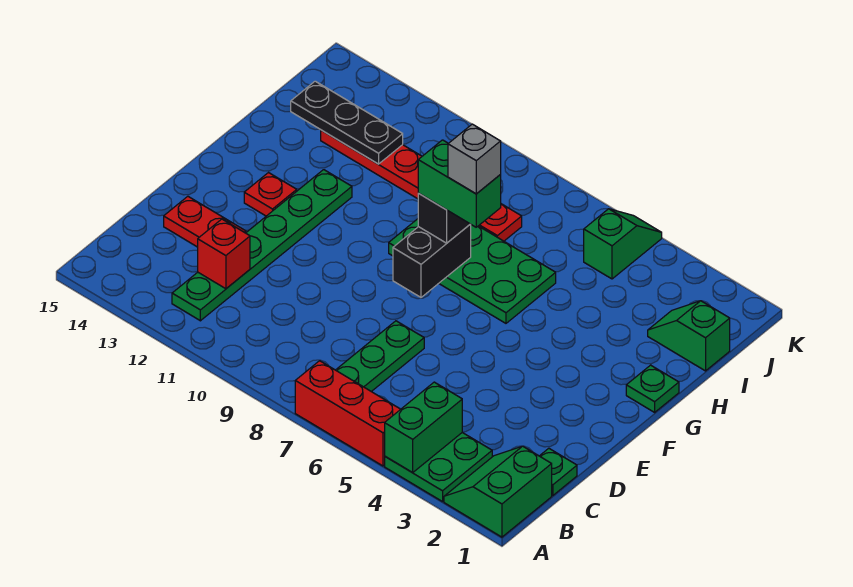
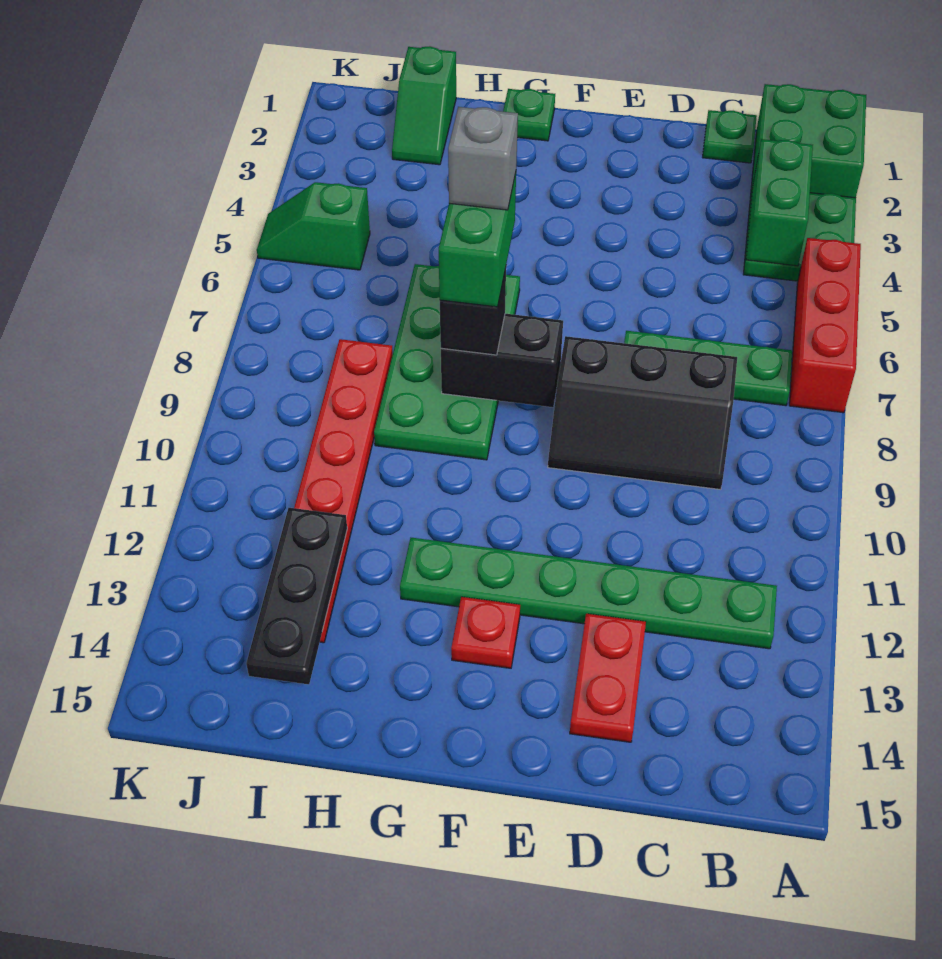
green 2x2 slope [444,446,552,537] -> green 2x2 brick [750,84,866,198]
green 1x2 brick [385,382,462,473] -> green 1x2 brick turned to [746,139,813,266]
none -> black 2x3 slope [548,336,737,490]
red 1x1 brick [198,219,250,289] -> none

